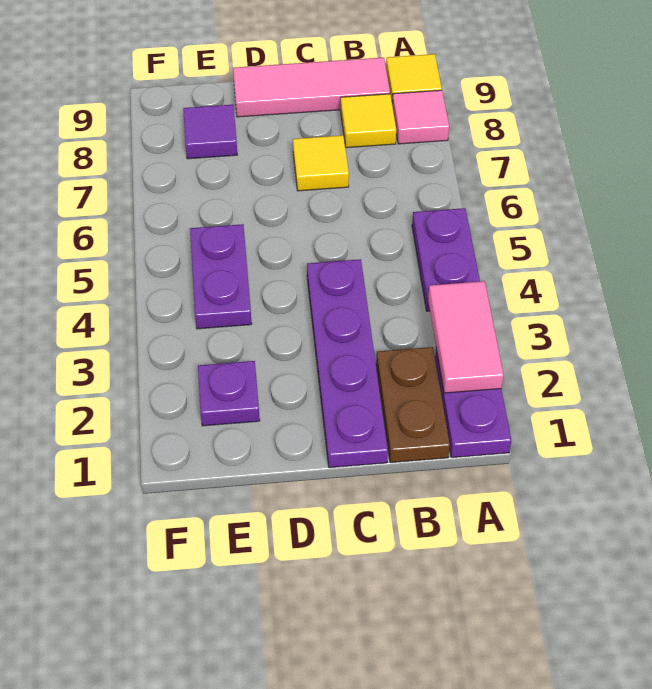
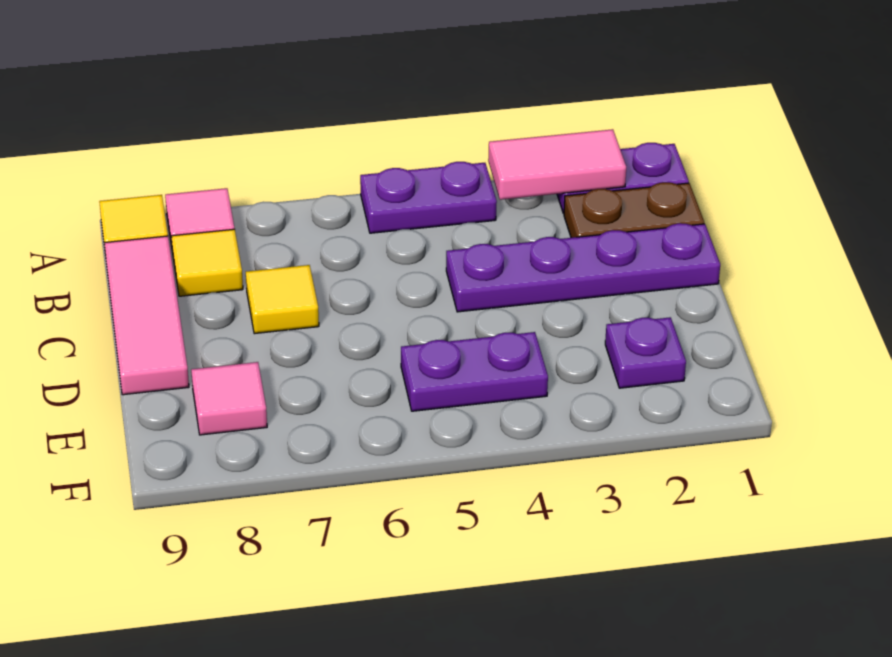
purple 1x1 tile [183,105,237,159] -> pink 1x1 tile [191,362,267,435]

